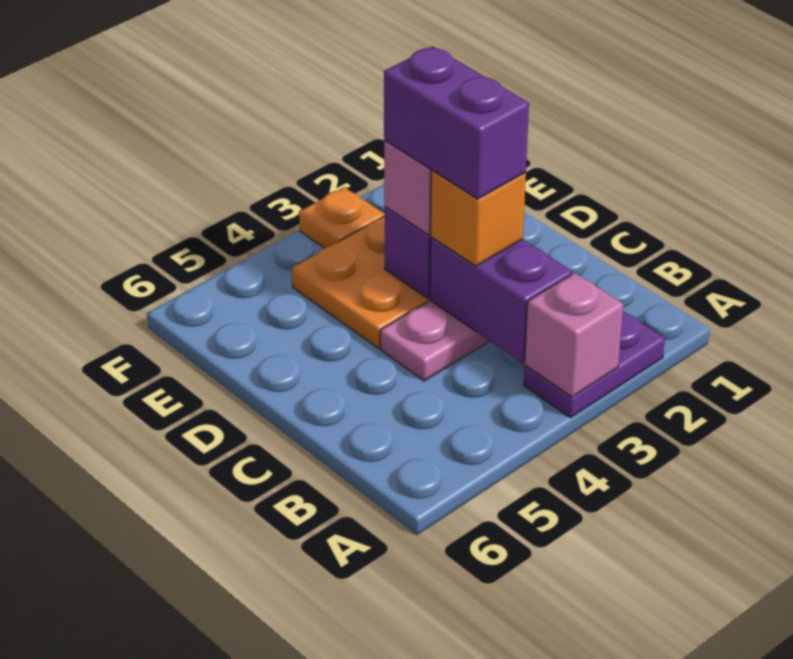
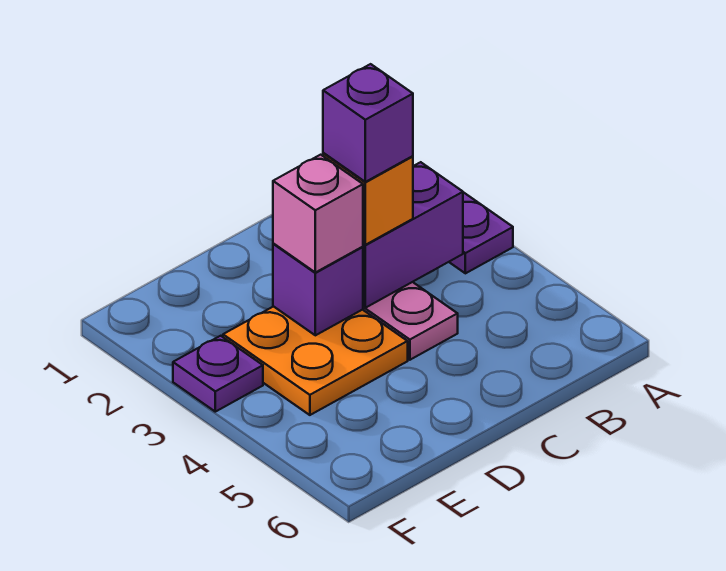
pink 1x1 brick [525,273,623,397] -> none
purple 1x2 brick [384,46,529,199] -> purple 1x1 brick [323,64,413,182]
orange 1x1 plate [299,187,385,248] -> purple 1x1 plate [173,336,263,412]

